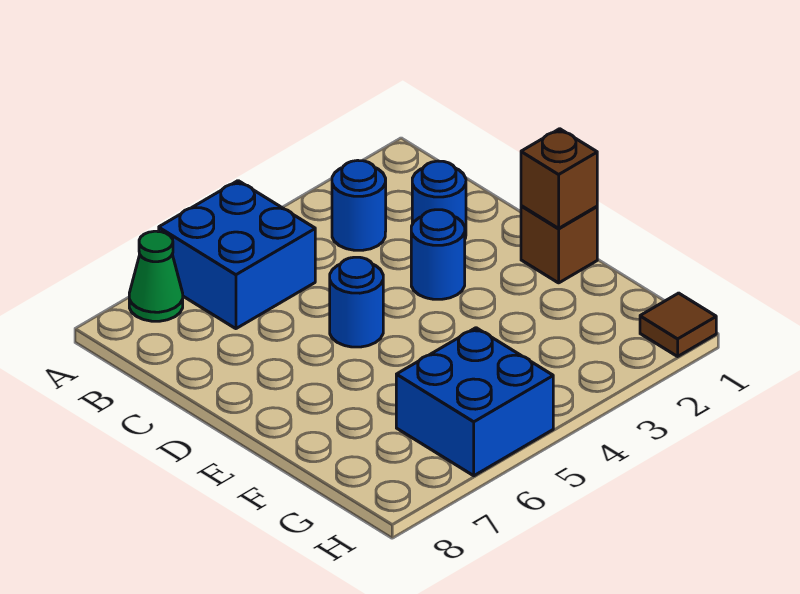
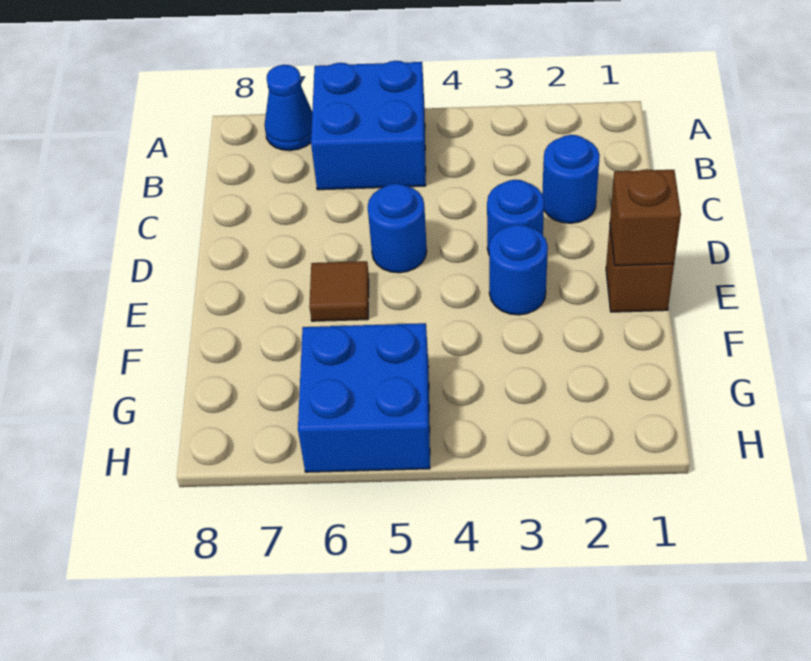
green 1x1 cone [129,231,183,321] -> blue 1x1 cone [264,65,312,151]
blue 1x1 round brick [332,160,386,250] -> blue 1x1 round brick moved to [489,224,548,315]
brown 1x1 tile [640,293,716,356] -> brown 1x1 tile moved to [309,261,369,321]

